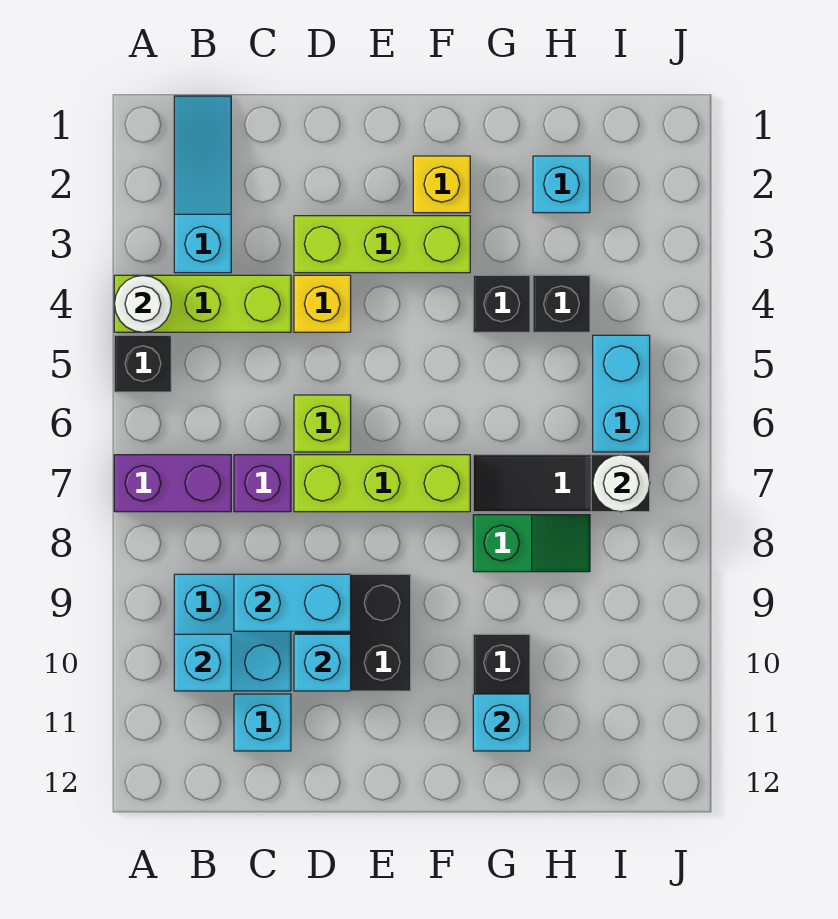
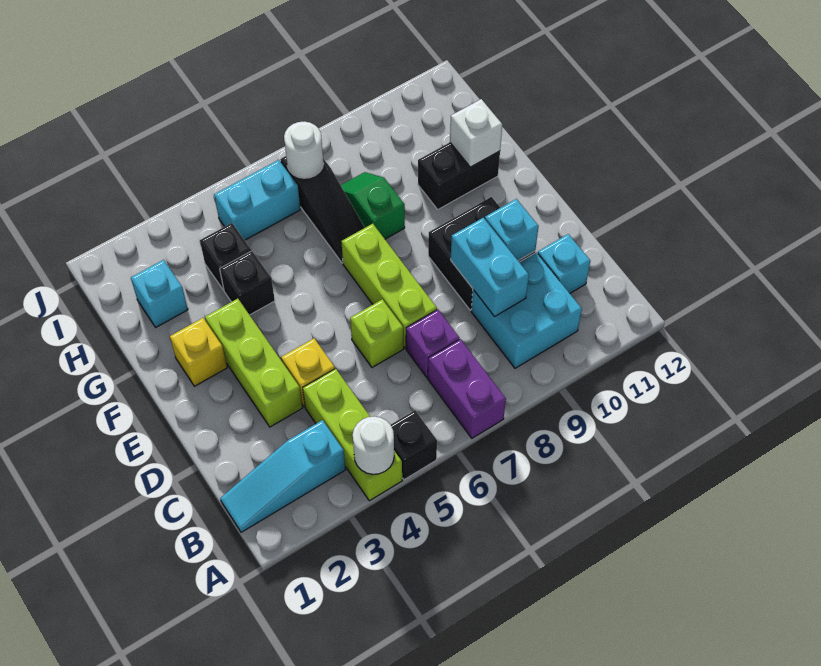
cyan 1x1 brick [174,634,231,691] -> none
cyan 1x1 brick [473,694,530,751] -> white 1x1 brick [450,99,502,167]

